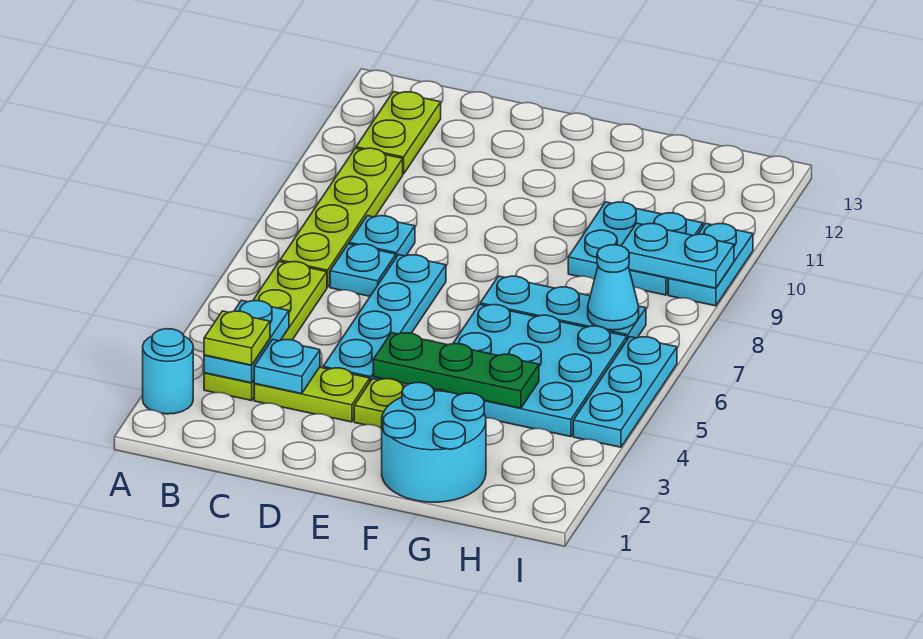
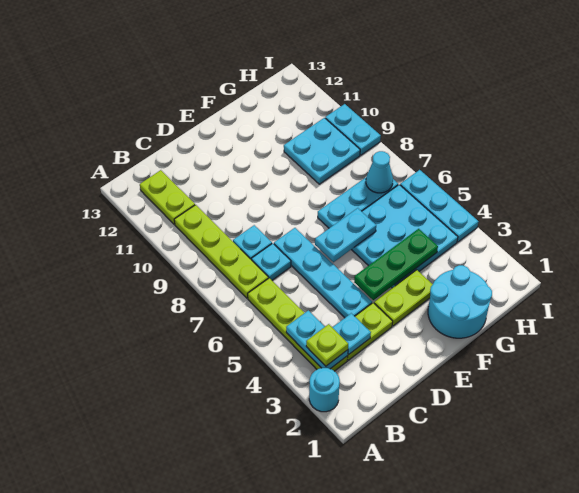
cyan 1x2 plate [621,223,734,288] -> cyan 1x2 plate moved to [315,208,376,262]

